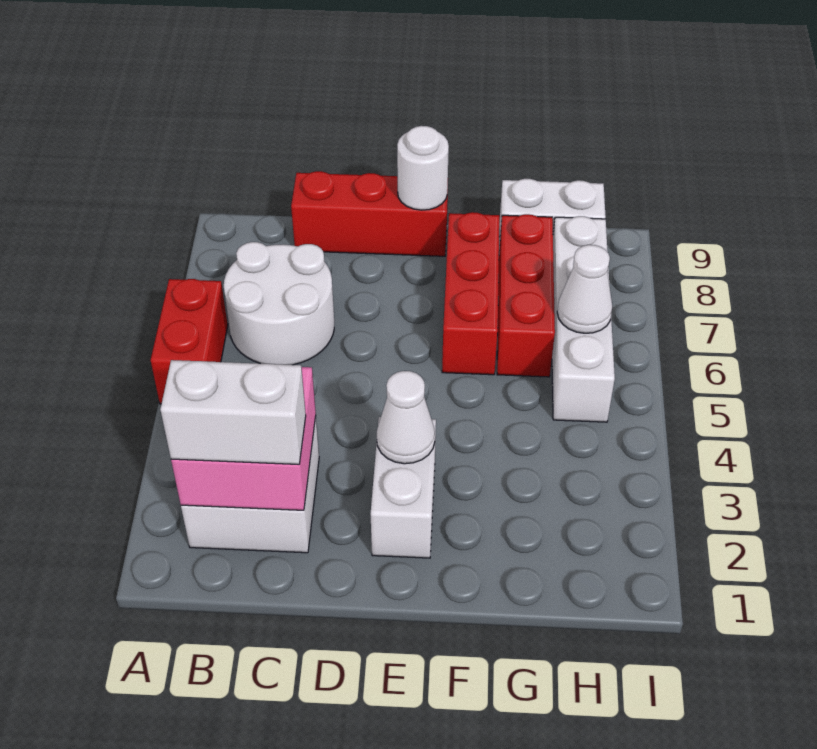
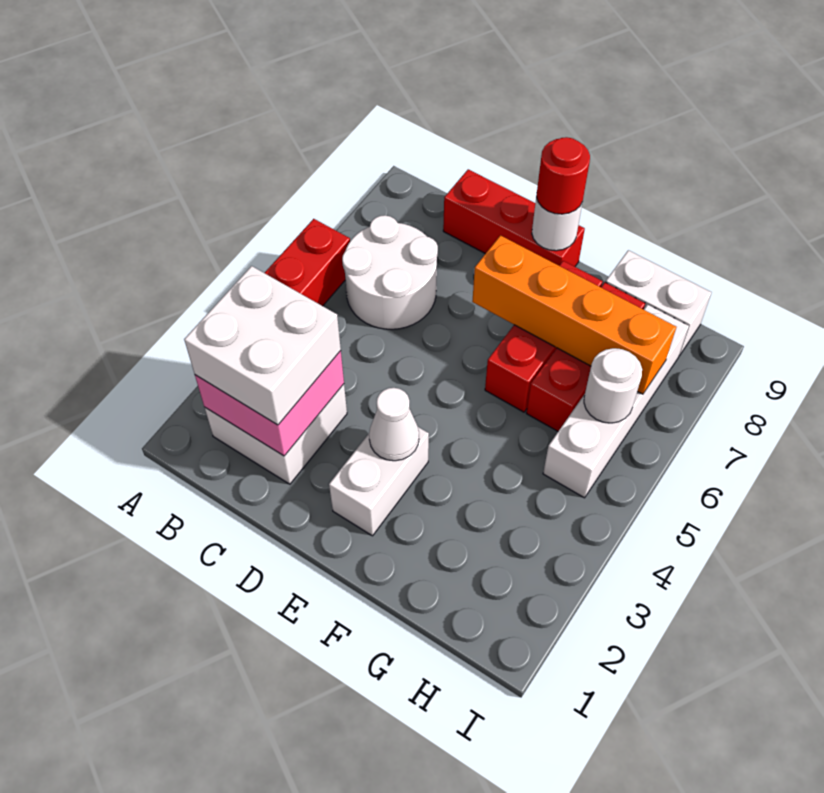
white 1x2 brick [160,360,306,464] -> white 2x2 brick [184,266,341,425]
none -> orange 1x4 brick [472,235,676,394]
none -> red 1x1 round brick [536,137,590,214]
white 1x1 cone [557,245,612,333] -> white 1x1 round brick [584,348,642,423]

